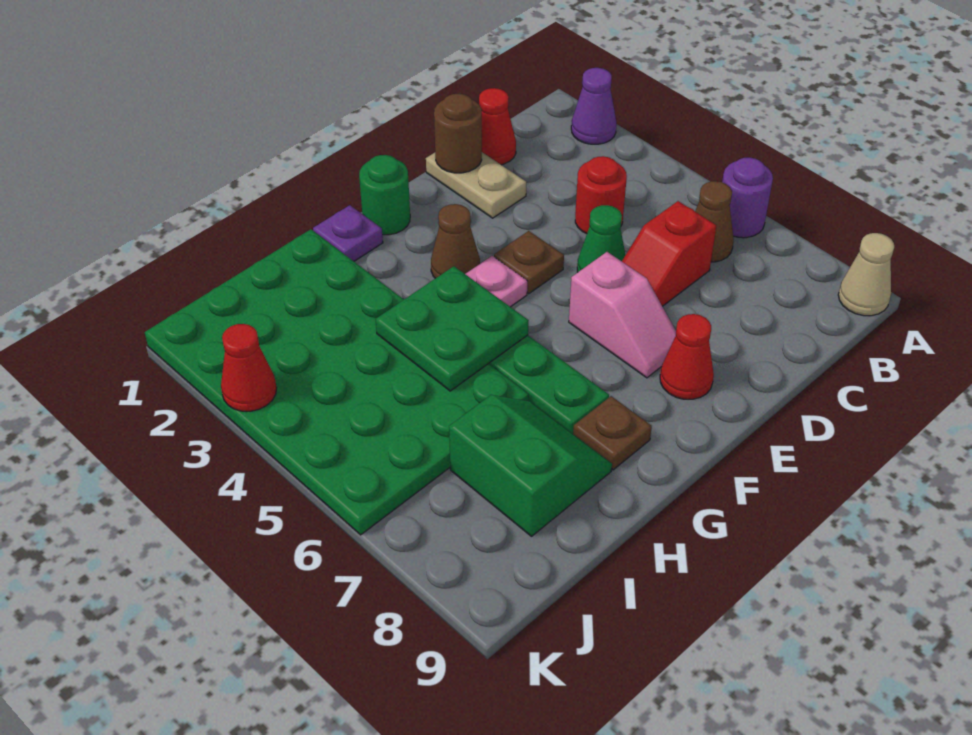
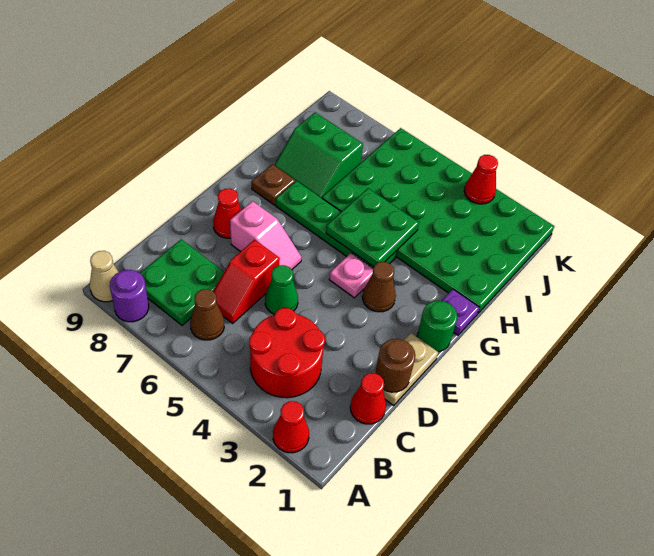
purple 1x1 cone [571,68,617,144] -> red 1x1 cone [273,401,309,453]
purple 1x1 round brick [722,157,773,238] -> purple 1x1 round brick moved to [110,270,149,322]
none -> green 2x2 plate [140,239,224,325]
red 1x1 round brick [575,156,627,234] -> red 2x2 round brick [249,308,325,398]
red 1x2 slope [622,201,717,306] -> red 1x2 slope turned to [213,240,280,323]
tan 1x2 plate [426,152,526,218] -> tan 1x2 plate turned to [373,333,438,405]
brown 1x1 plate [494,231,564,294] -> none
pink 1x2 slope [569,252,676,378] -> pink 1x2 slope turned to [230,201,302,270]

